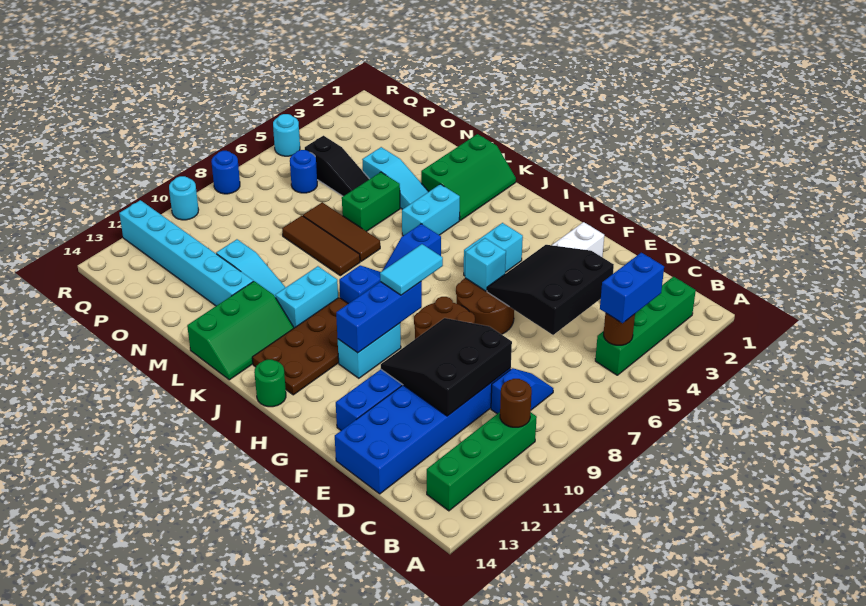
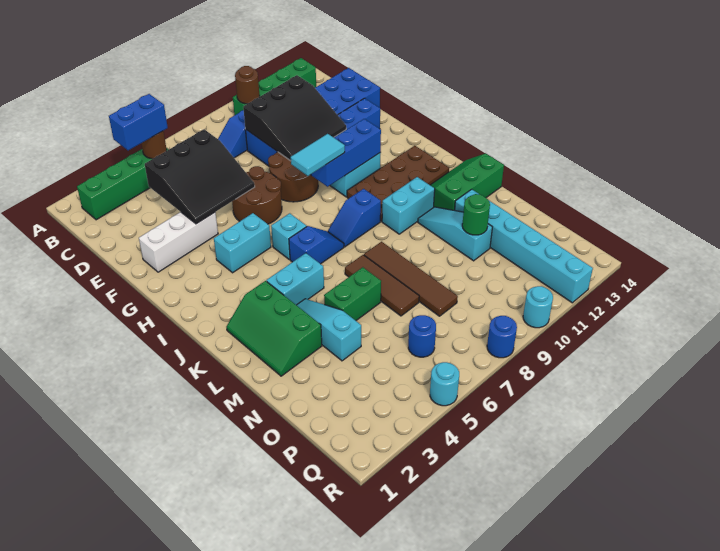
cyan 1x1 brick [465,238,506,291] -> cyan 1x1 brick moved to [271,213,307,260]
green 1x1 round brick [254,360,286,407] -> green 1x1 round brick moved to [462,194,490,235]
green 2x3 slope [421,134,516,220] -> green 2x3 slope turned to [226,281,322,376]
brown 1x3 tile [282,216,360,276] -> brown 1x4 tile [364,242,458,316]
black 1x3 slope [305,136,369,196] -> none

